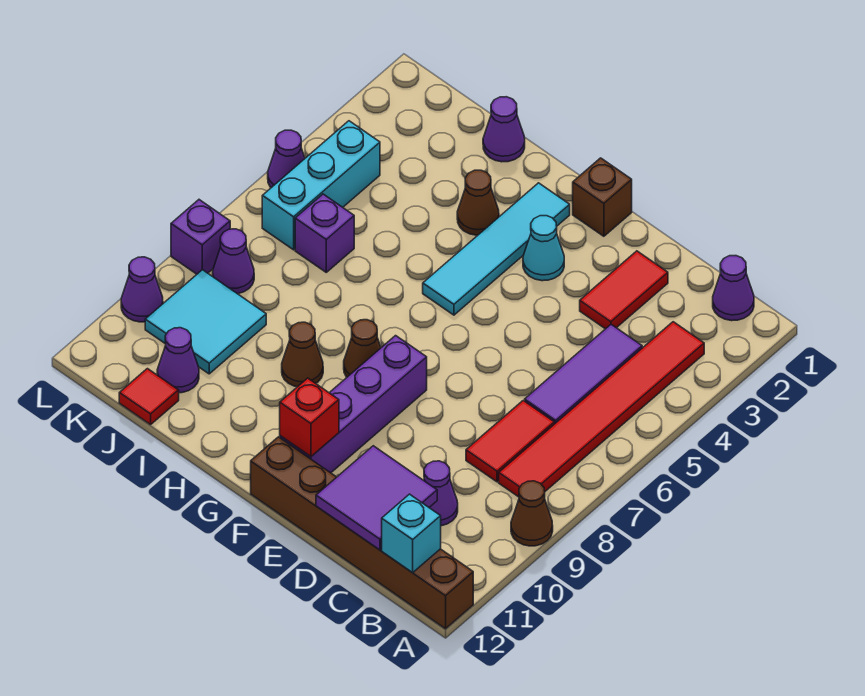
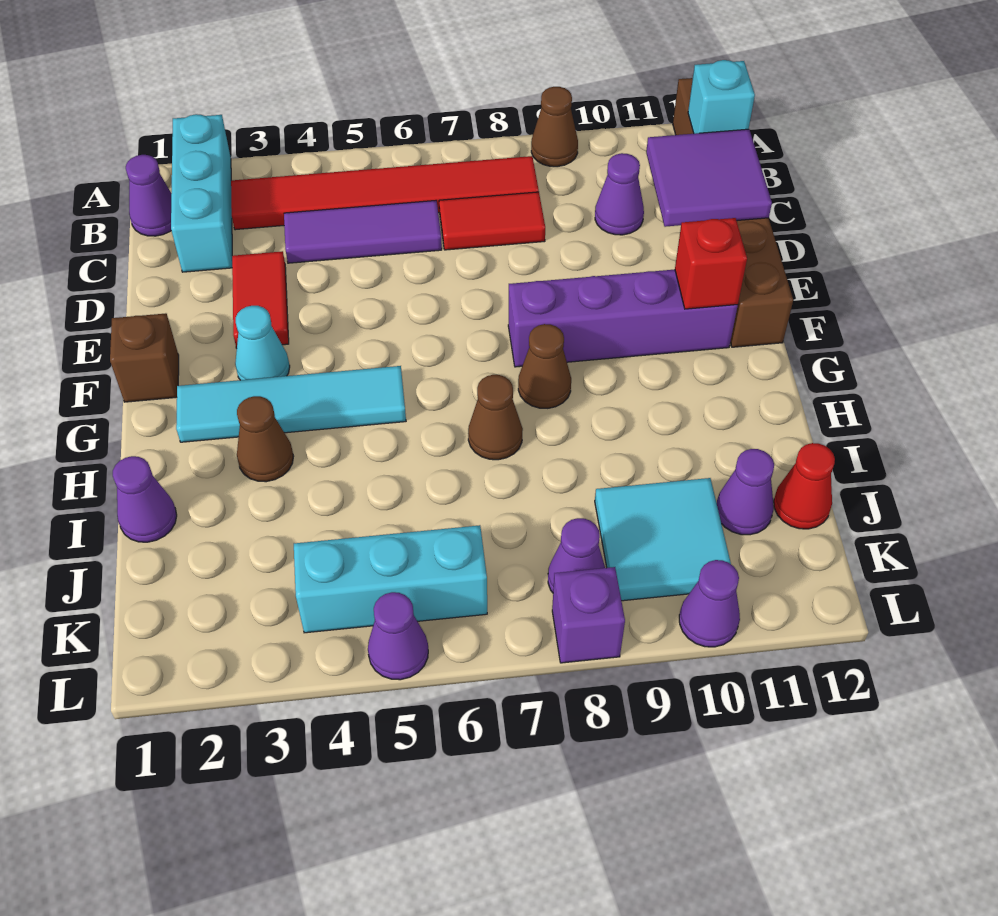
none -> cyan 1x3 brick [171,114,232,272]
red 1x2 tile [580,251,668,329] -> red 1x2 tile turned to [232,251,289,348]
brown 1x1 cone [282,322,323,387] -> brown 1x1 cone moved to [468,375,523,460]
purple 1x1 brick [295,194,354,272] -> none
red 1x1 tile [119,369,179,425] -> red 1x1 cone [774,443,835,529]

